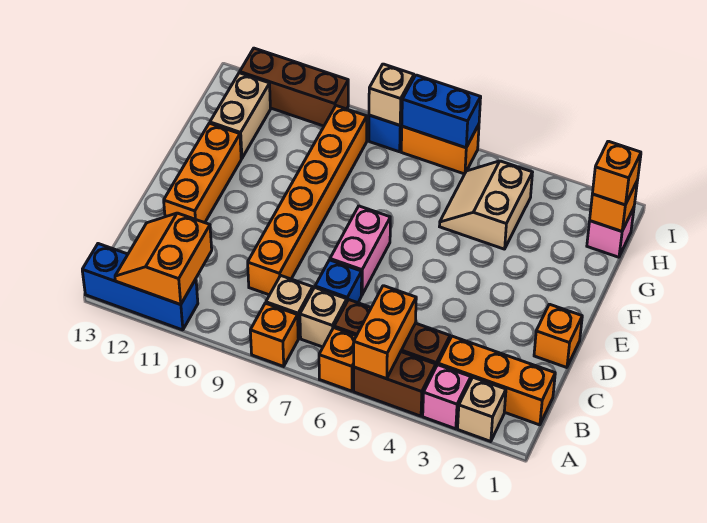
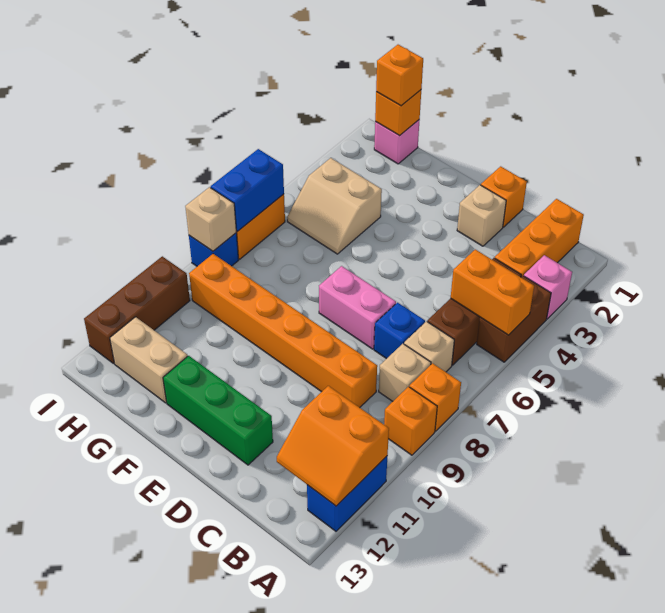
tan 1x1 brick [458,378,506,442] -> tan 1x1 brick moved to [457,185,506,246]
orange 1x1 brick [319,328,356,391] -> orange 1x1 brick moved to [384,387,437,455]
blue 1x3 brick [82,244,198,330] -> blue 1x2 brick [307,456,387,531]
orange 1x3 brick [164,123,241,223] -> green 1x3 brick [163,356,273,465]

